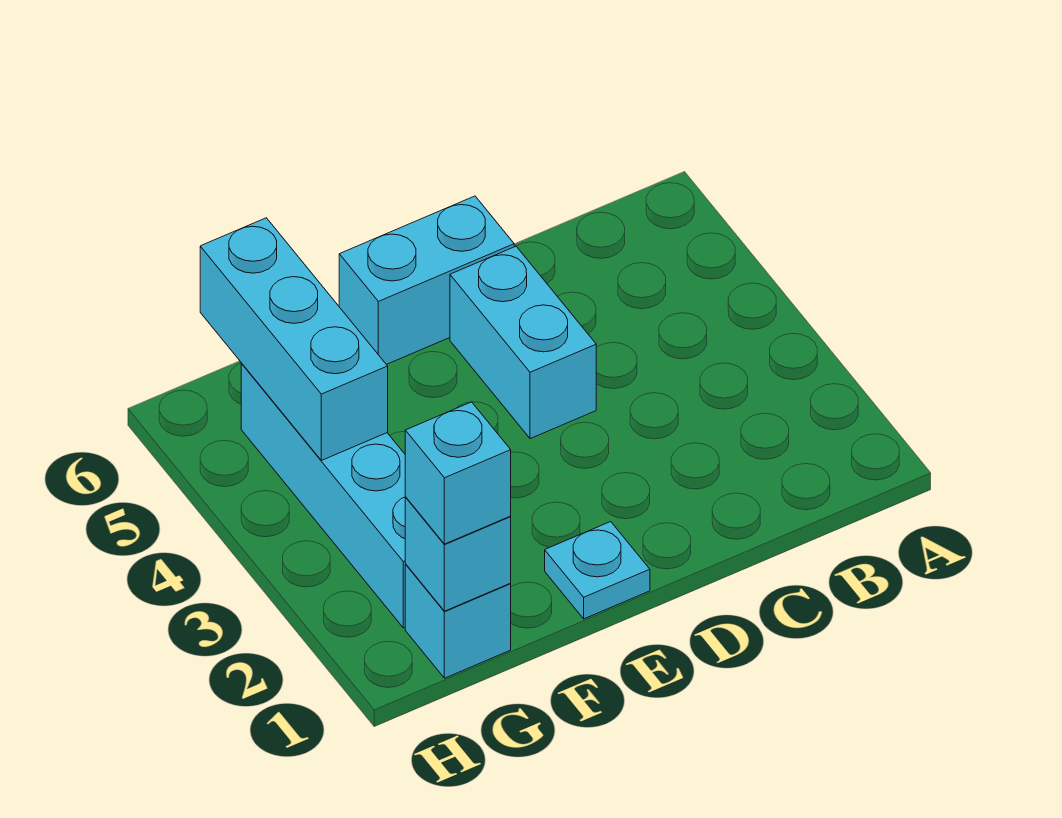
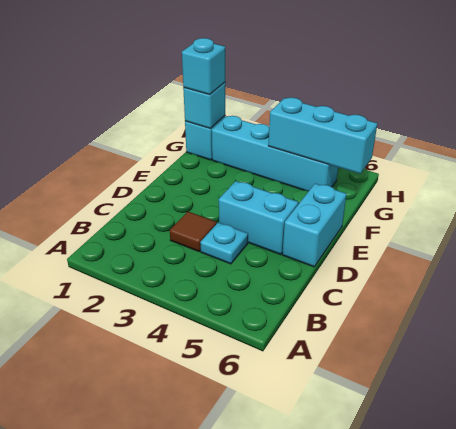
none -> brown 1x1 tile [170,212,217,251]
cyan 1x1 plate [545,522,650,619] -> cyan 1x1 plate moved to [200,222,248,264]

